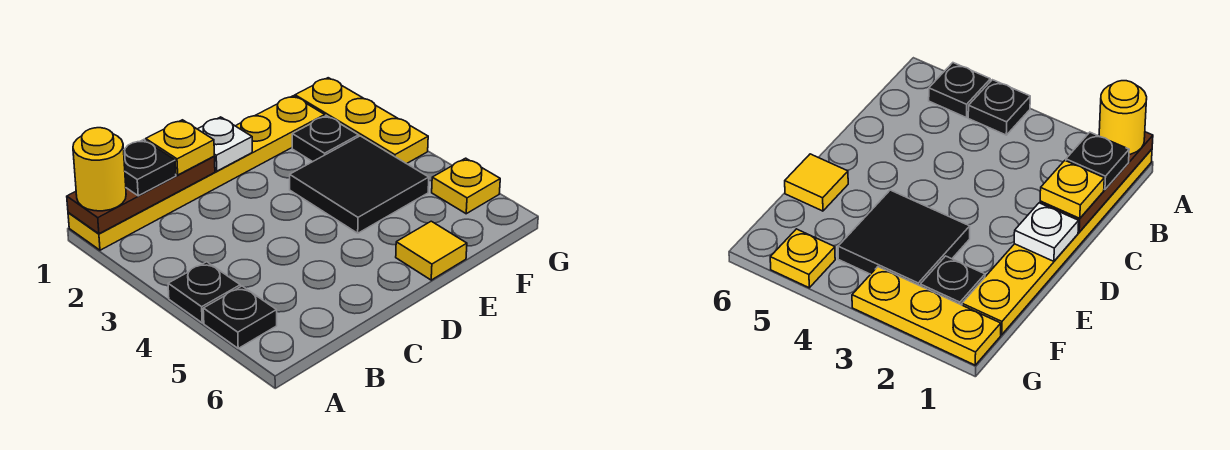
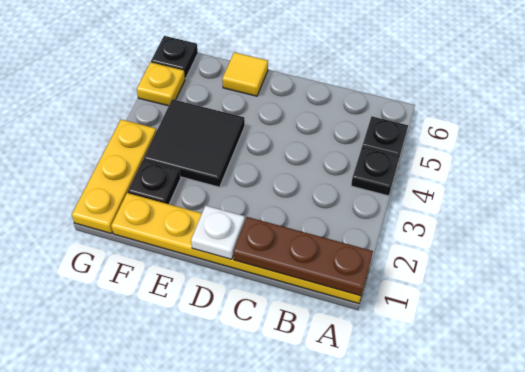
yellow 1x1 round brick [73,128,126,211] -> none
black 1x1 plate [124,140,176,196] -> black 1x1 plate moved to [151,36,198,79]
yellow 1x1 plate [146,120,214,175] -> none

